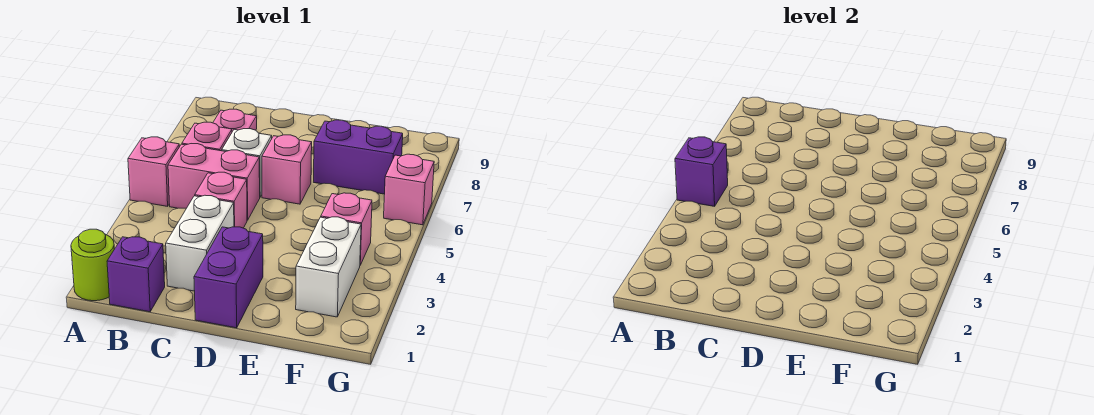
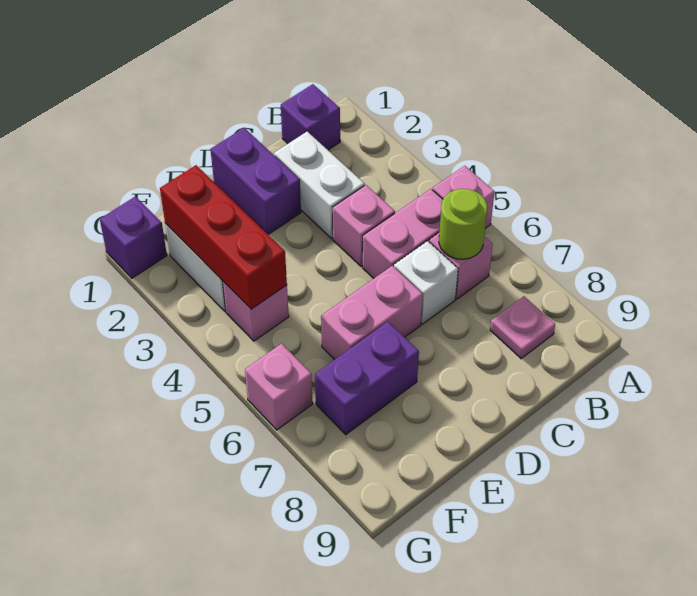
lime 1x1 round brick [71,229,114,301] -> lime 1x1 round brick moved to [439,189,487,259]
purple 1x1 brick [675,137,728,206] -> purple 1x1 brick moved to [100,196,167,278]
pink 1x1 brick [262,135,312,204] -> pink 1x2 brick [321,266,423,360]
none -> red 1x3 brick [160,165,287,309]

